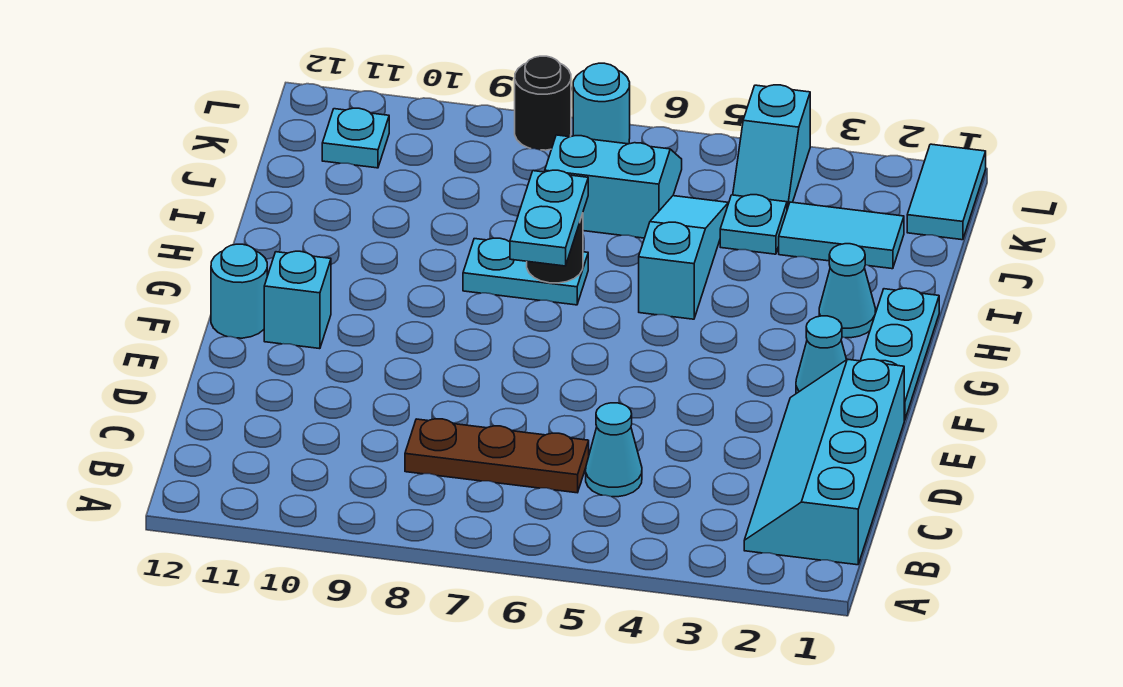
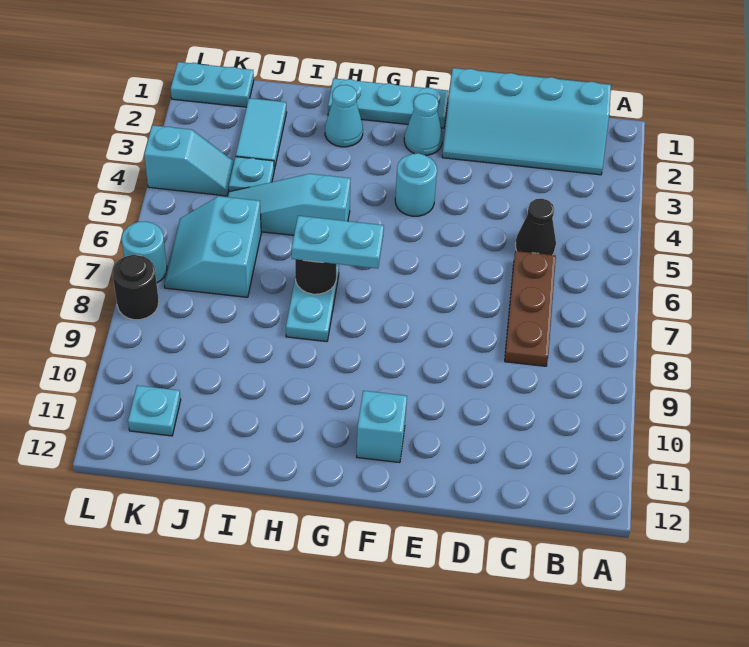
cyan 1x1 cone [586,403,642,497] -> black 1x1 cone [515,199,556,255]
cyan 1x1 round brick [211,244,267,338] -> cyan 1x1 round brick moved to [395,153,437,216]
cyan 1x2 tile [907,144,986,240] -> cyan 1x2 plate [171,62,254,107]

